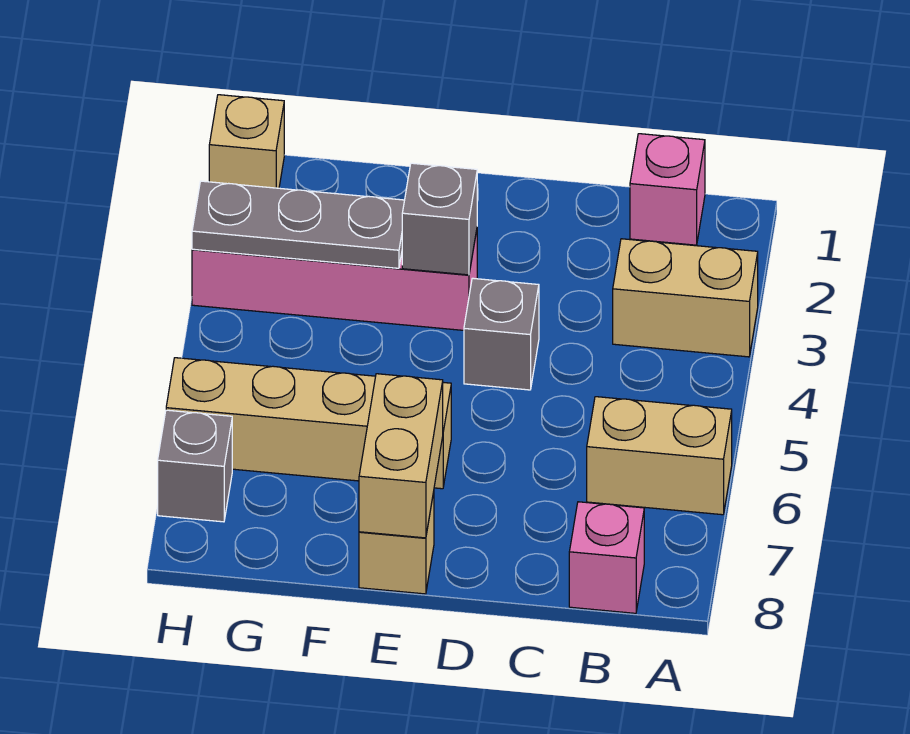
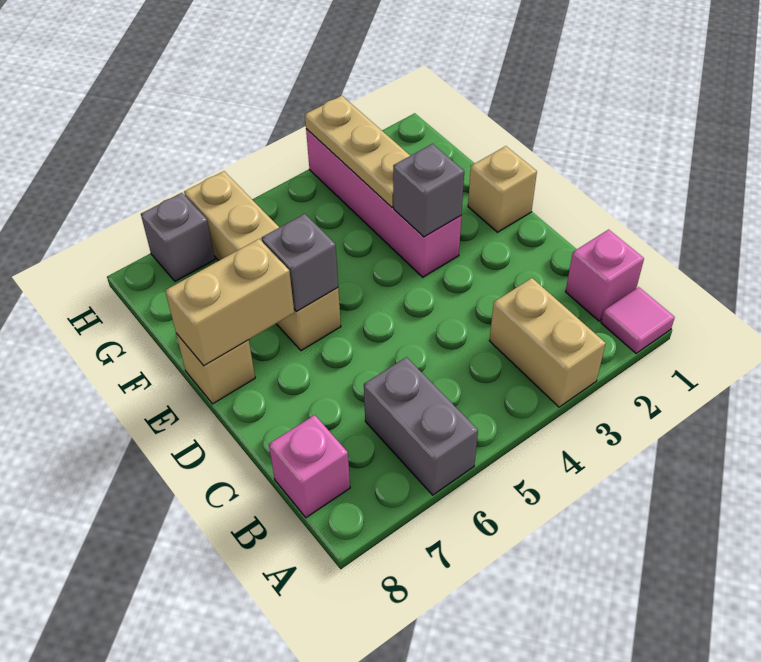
none -> pink 1x1 tile [601,287,675,353]
tan 1x2 brick [587,397,732,515] -> grey 1x2 brick [364,357,478,495]
grey 1x1 brick [464,278,539,390] -> grey 1x1 brick moved to [262,214,338,311]
grey 1x3 plate [192,181,405,268] -> tan 1x3 plate [305,96,410,208]
tan 1x1 brick [209,95,284,188] -> tan 1x1 brick moved to [468,146,537,232]

